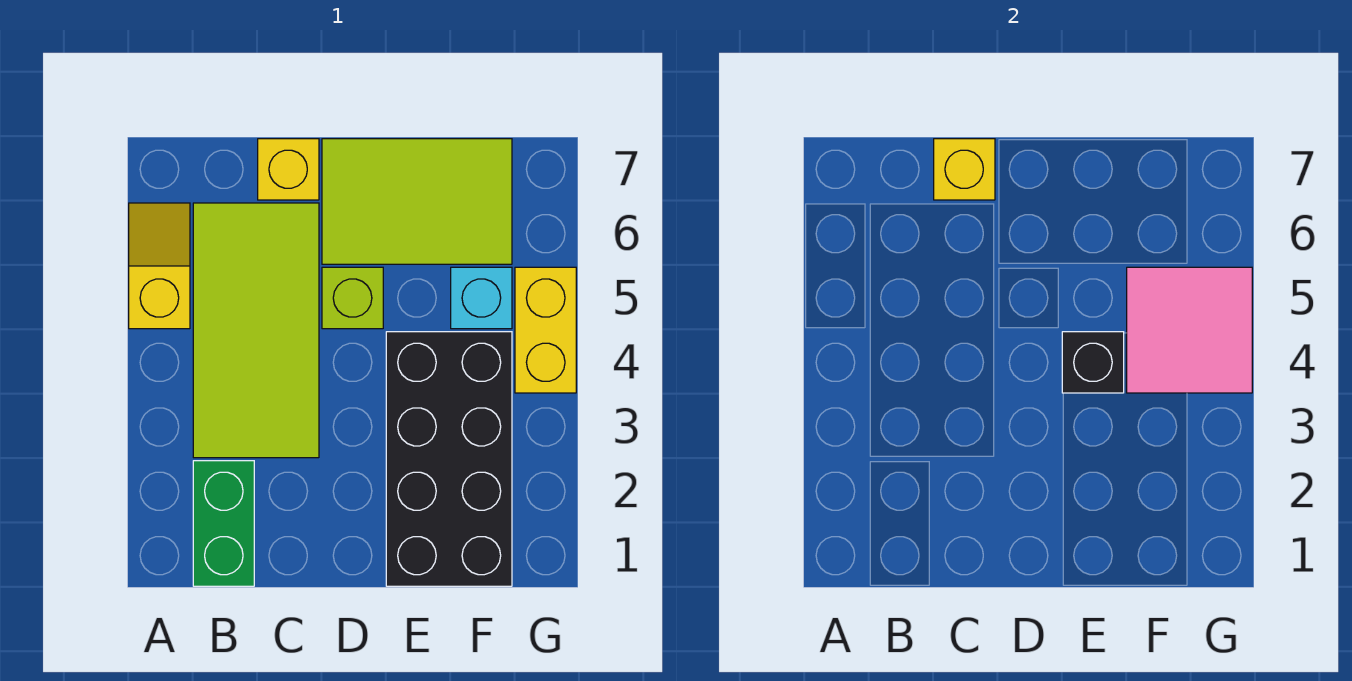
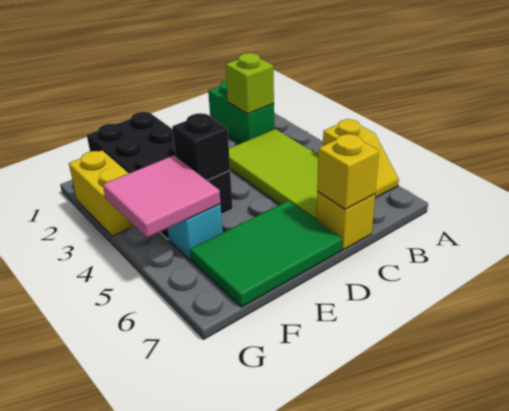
lime 1x1 brick [322,267,383,329] -> lime 1x1 brick moved to [225,53,274,114]
lime 2x3 tile [322,139,512,264] -> green 2x3 tile [190,201,342,307]
yellow 1x2 brick [515,267,576,393] -> yellow 1x2 brick moved to [69,151,134,236]

